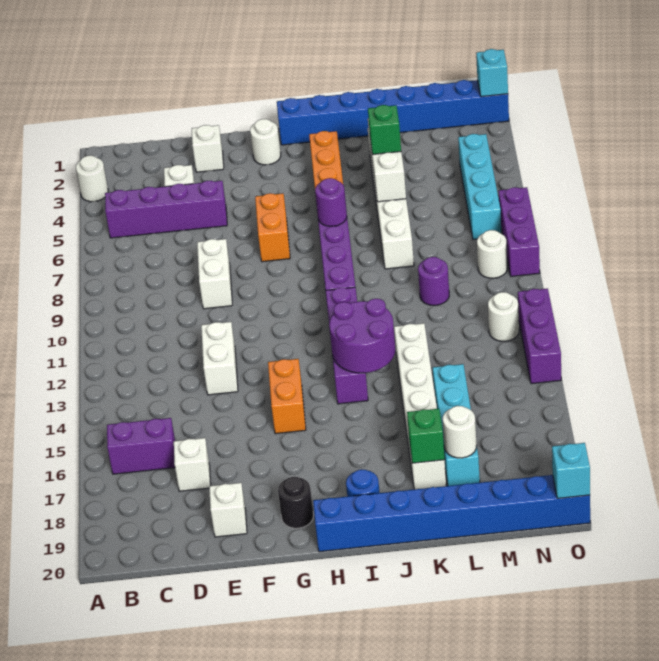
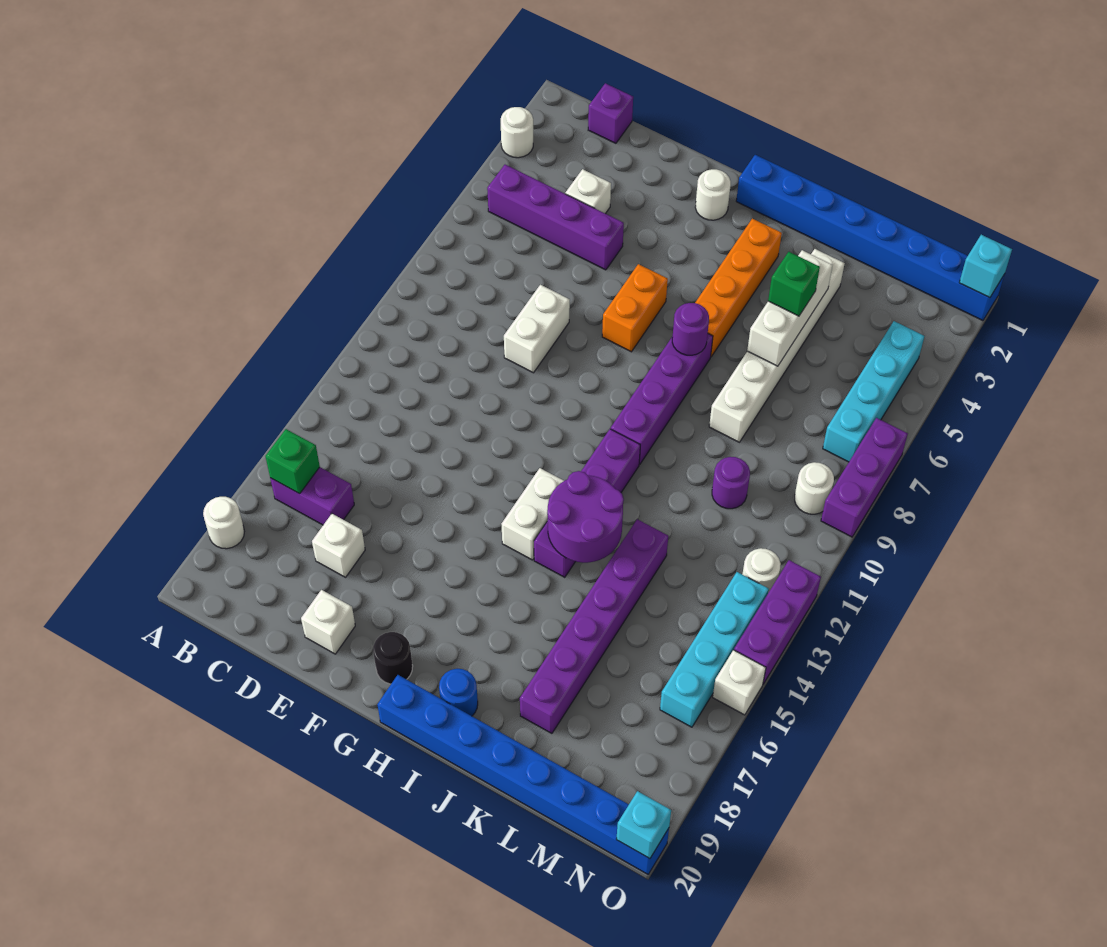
none -> purple 1x1 brick [588,83,633,143]
white 1x1 brick [192,125,224,172] -> white 1x1 brick moved to [713,650,766,715]
white 1x2 brick [201,322,238,395] -> white 1x2 brick moved to [502,468,564,560]
orange 1x2 brick [268,359,306,434] -> none
white 1x6 brick [394,323,446,489] -> purple 1x6 brick [520,519,668,733]
green 1x1 brick [407,409,445,463] -> green 1x1 brick moved to [265,429,320,494]
cyan 1x4 brick [433,364,480,486] -> cyan 1x4 brick moved to [660,572,769,727]
white 1x1 round brick [443,406,477,458] -> white 1x1 round brick moved to [203,497,244,549]

